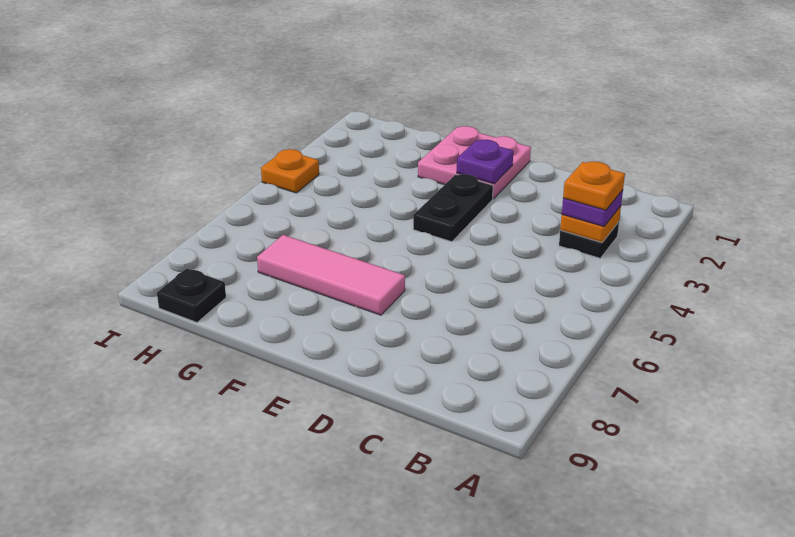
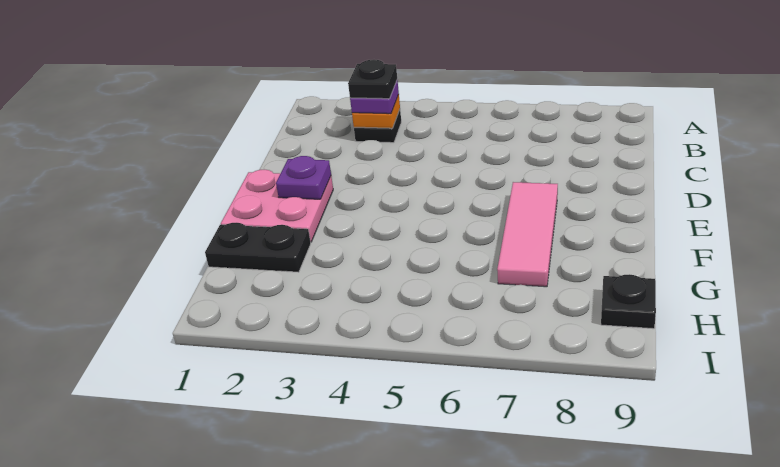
orange 1x1 plate [563,162,625,210] -> black 1x1 plate [348,60,397,99]
black 1x2 plate [413,174,493,242] -> black 1x2 plate moved to [205,223,311,272]
orange 1x1 plate [261,149,319,193] -> none

